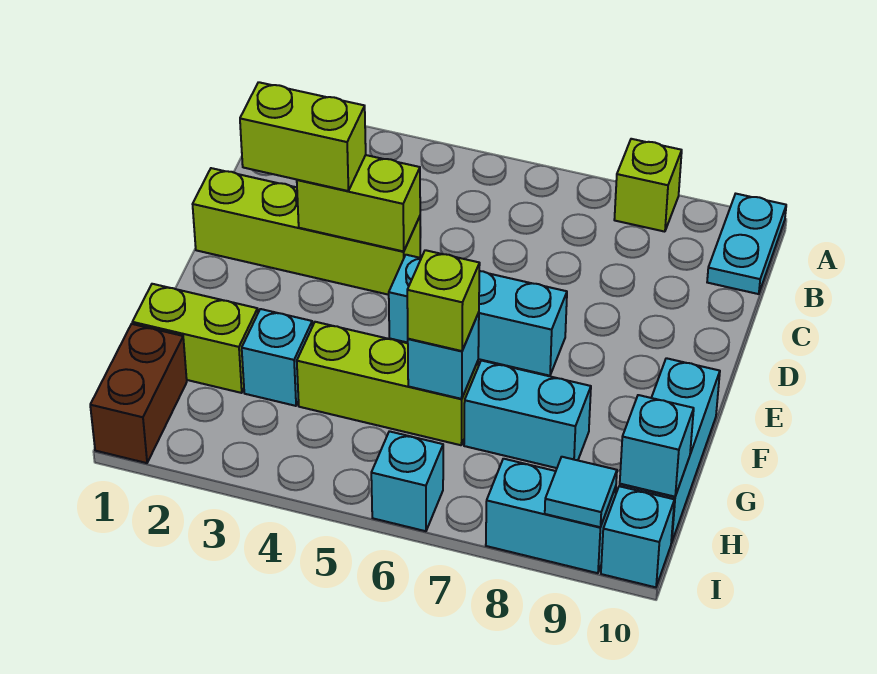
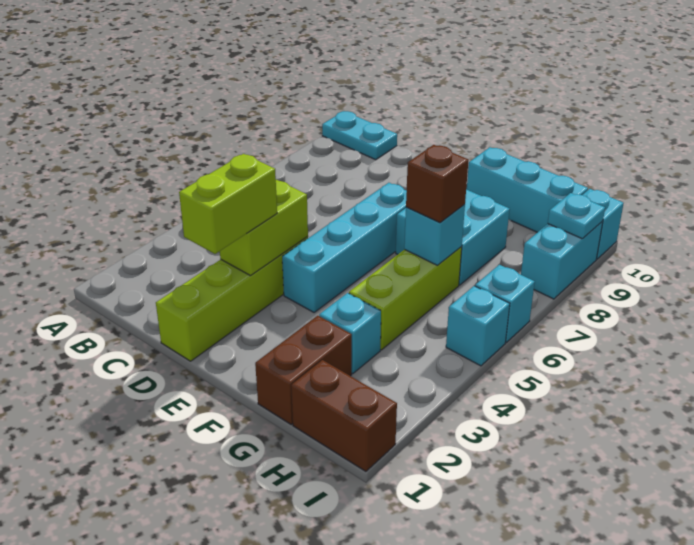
lime 1x1 brick [614,139,682,232] -> none
cyan 1x3 brick [389,255,567,376] -> cyan 1x4 brick [282,183,407,312]
lime 1x2 brick [132,284,258,393] -> brown 1x2 brick [255,316,352,424]
lime 1x1 brick [407,250,480,351] -> brown 1x1 brick [406,145,468,223]
cyan 1x2 brick [464,360,591,468] -> cyan 2x2 brick [396,189,510,285]
cyan 1x1 brick [620,395,694,497] -> cyan 1x1 brick moved to [446,286,510,366]
cyan 1x1 tile [545,457,617,527] -> cyan 1x1 plate [548,193,605,239]

